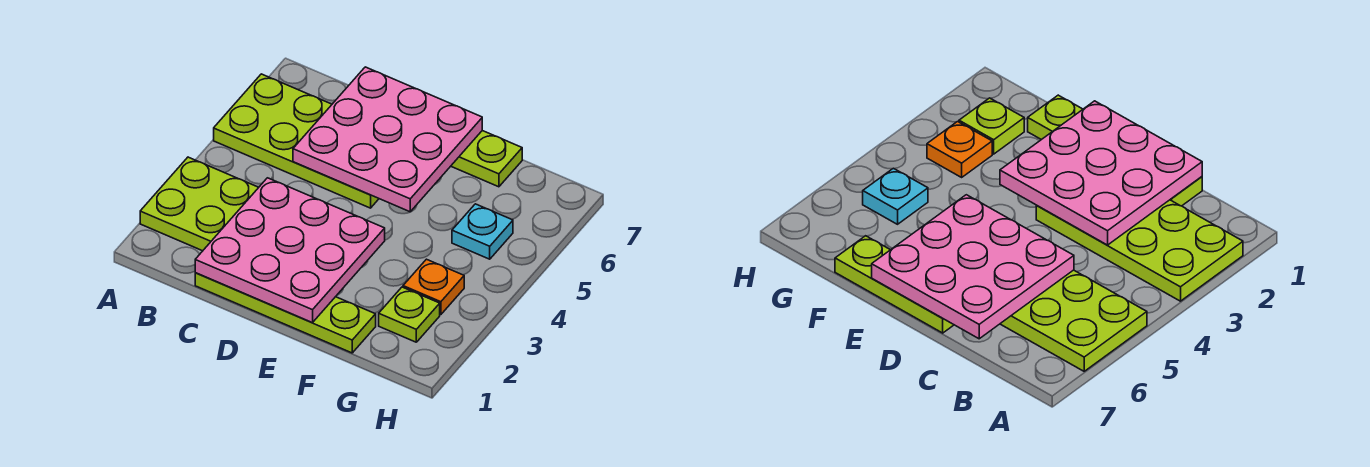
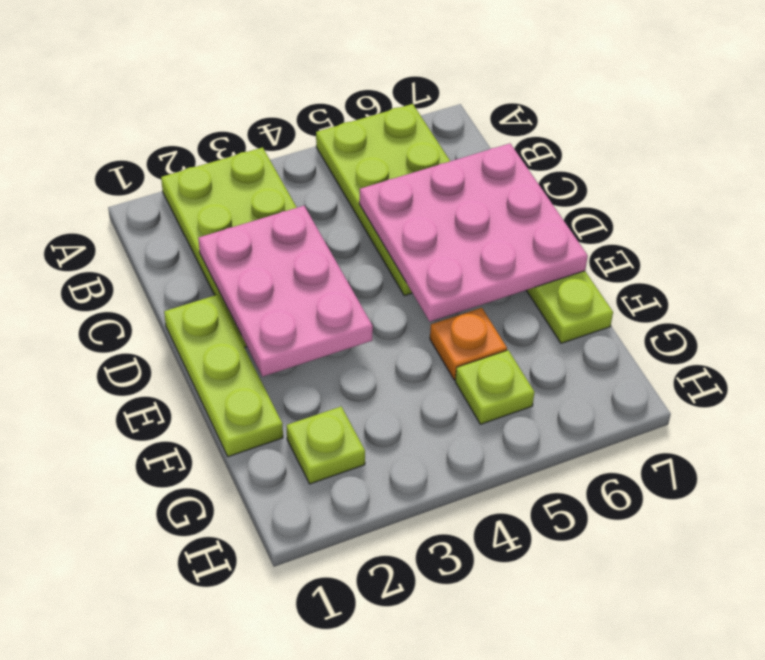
lime 1x4 plate [195,273,376,353] -> lime 1x3 plate [164,295,283,457]
pink 3x3 plate [195,178,385,323] -> pink 2x3 plate [198,206,373,377]
orange 1x1 plate [403,259,464,315] -> orange 1x1 plate moved to [430,308,507,380]
cyan 1x1 plate [452,204,513,259] -> lime 1x1 plate [455,350,534,424]

